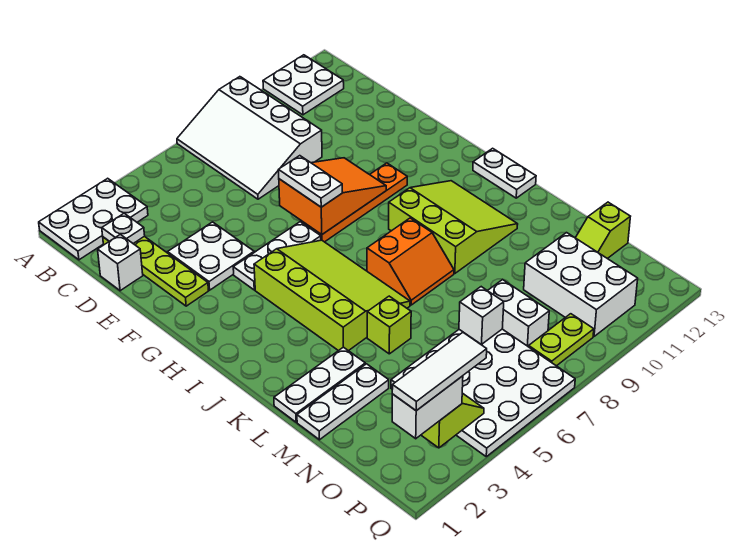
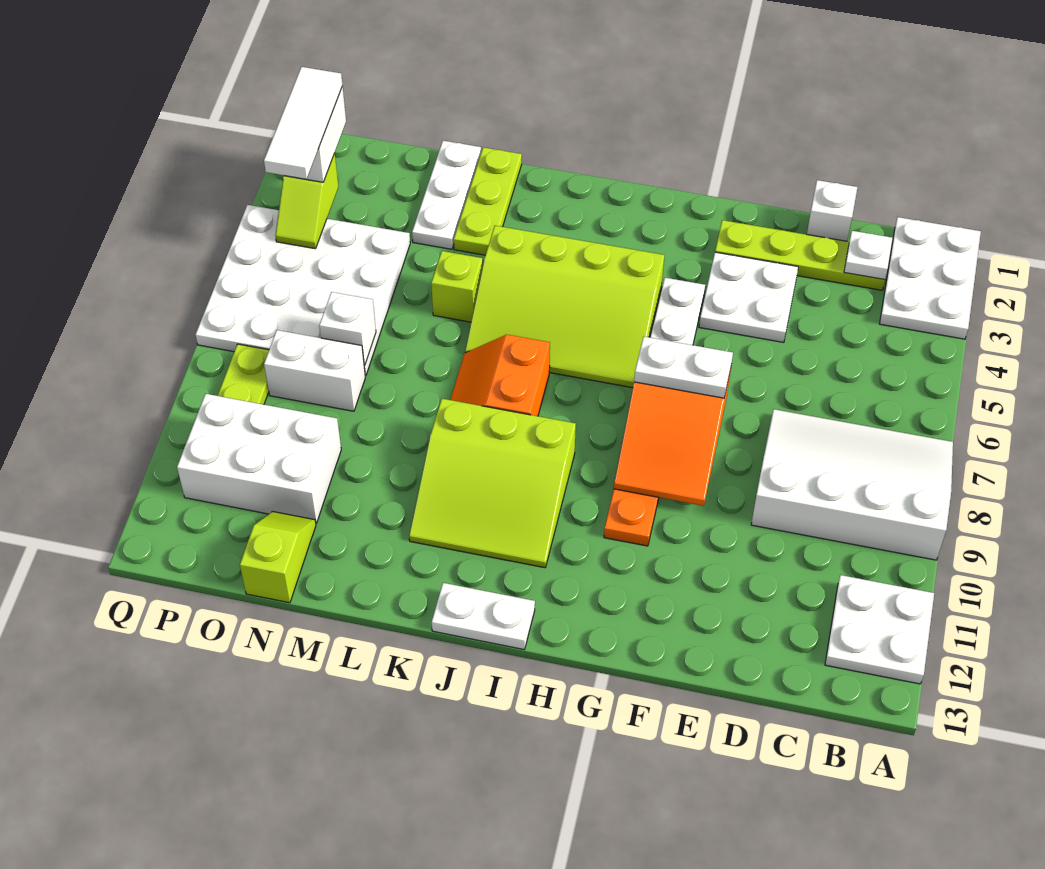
white 1x3 plate [274,347,365,422] -> lime 1x3 plate [454,147,522,255]

